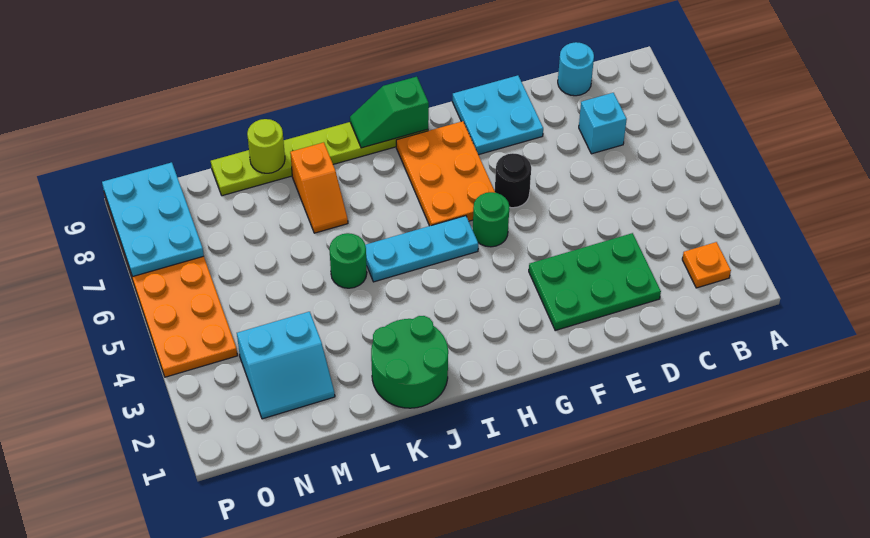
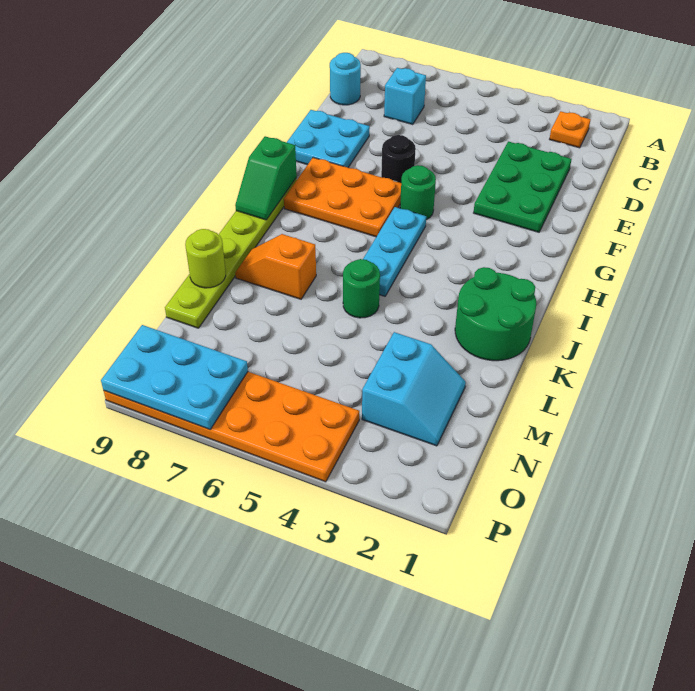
orange 1x2 slope [290,142,348,233] -> orange 1x2 slope turned to [235,234,316,299]

